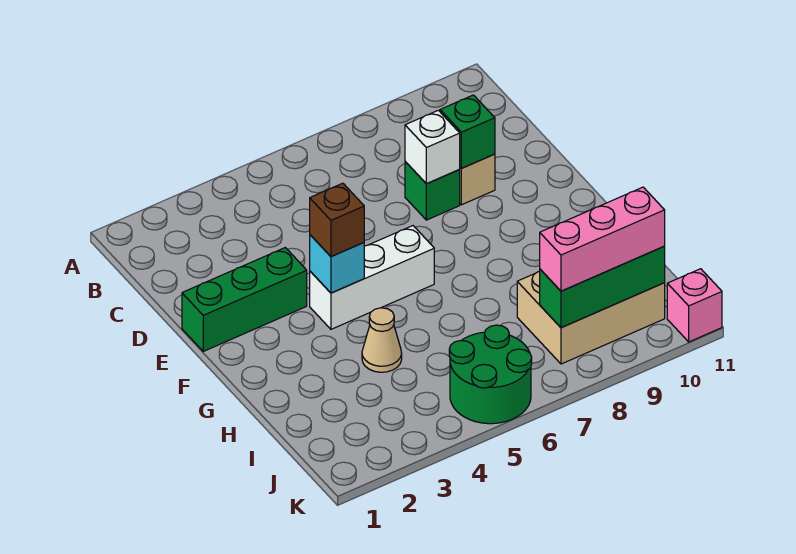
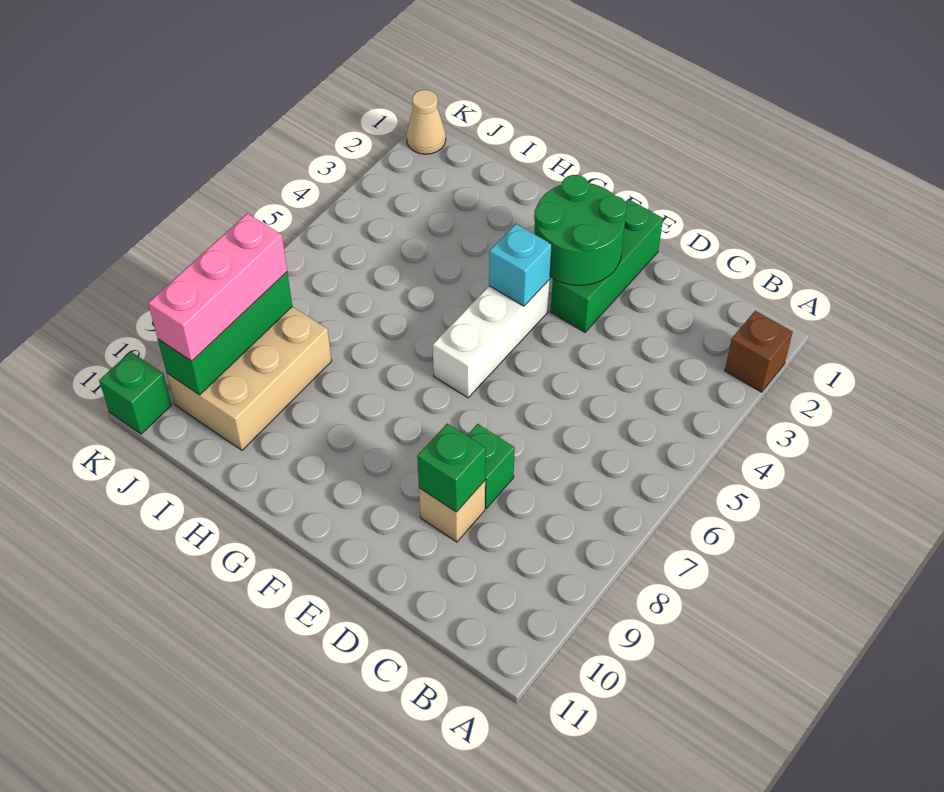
white 1x1 brick [405,110,460,184] -> none
brown 1x1 brick [310,183,364,257] -> brown 1x1 brick moved to [725,311,793,392]
tan 1x1 cone [362,308,402,372] -> tan 1x1 cone moved to [406,90,446,154]
green 2x2 round brick [449,325,532,424] -> green 2x2 round brick moved to [534,175,627,285]
pink 1x1 brick [667,269,722,342] -> green 1x1 brick [99,351,172,434]

